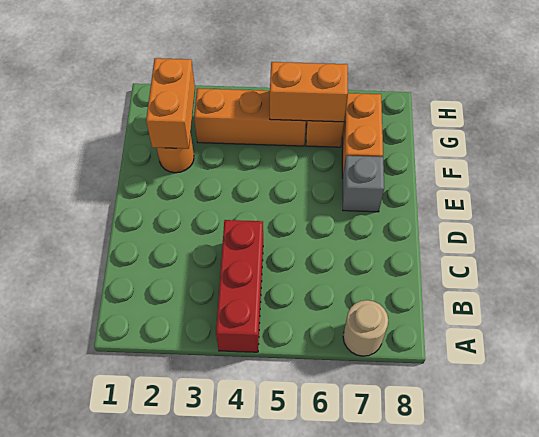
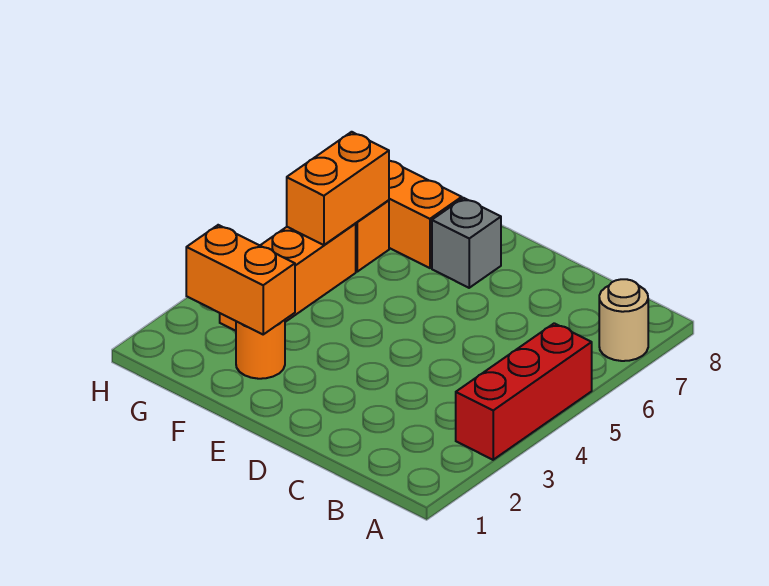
red 1x3 brick [216,220,263,352] -> red 1x3 brick turned to [456,323,592,460]

